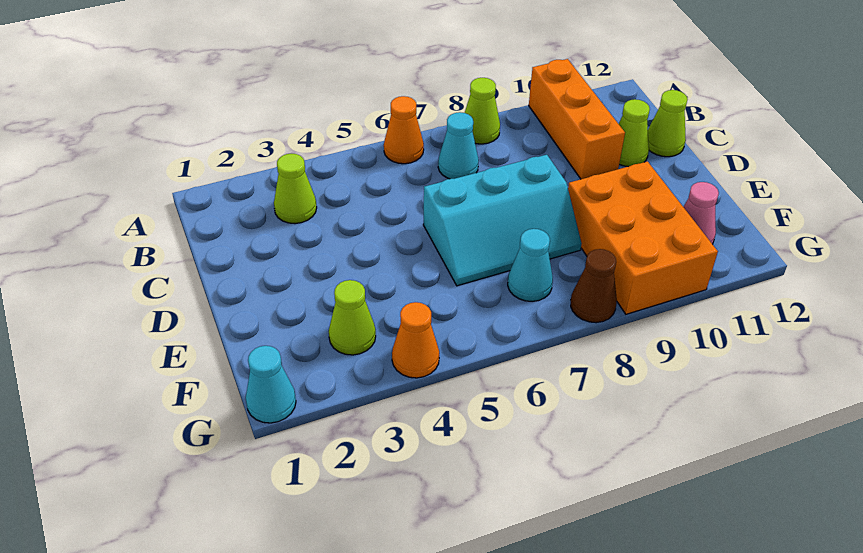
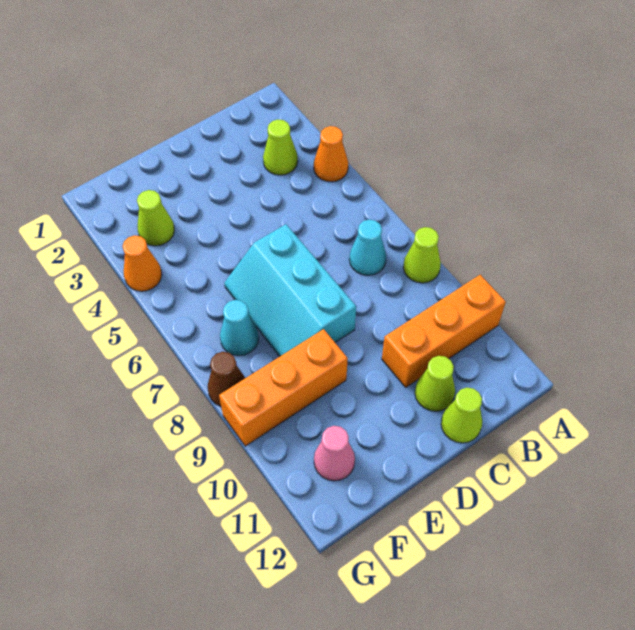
orange 1x1 cone [384,96,424,164] -> orange 1x1 cone moved to [314,126,348,182]
orange 2x3 brick [568,161,718,314] -> orange 1x3 brick [219,329,348,446]
cyan 1x1 cone [246,346,296,423] -> none

